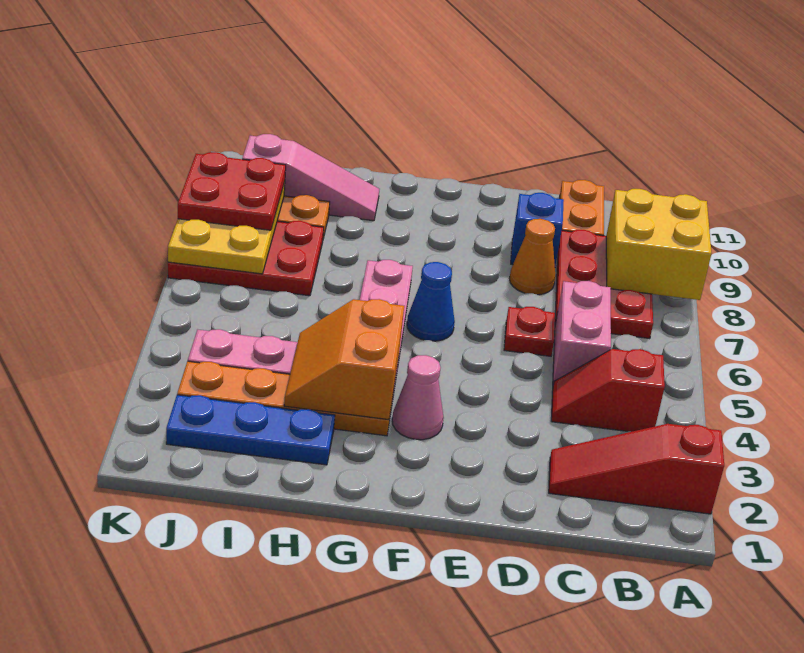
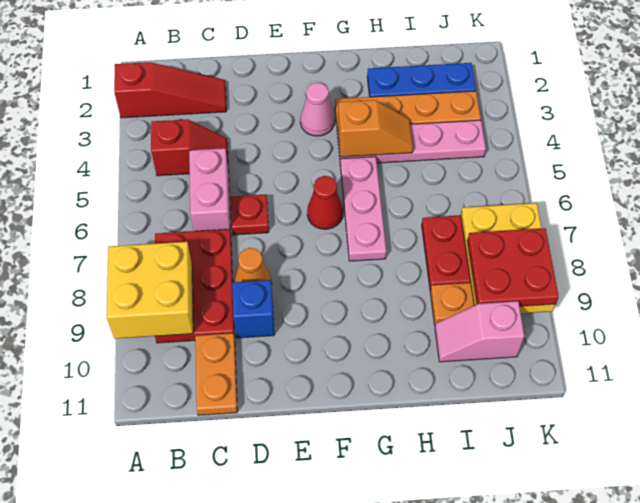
blue 1x1 cone [407,262,455,341] -> red 1x1 cone [307,176,343,229]
orange 2x2 slope [284,299,404,420] -> orange 1x2 slope [338,100,413,157]
pink 1x3 slope [242,134,379,221] -> pink 1x2 slope [435,301,524,362]

